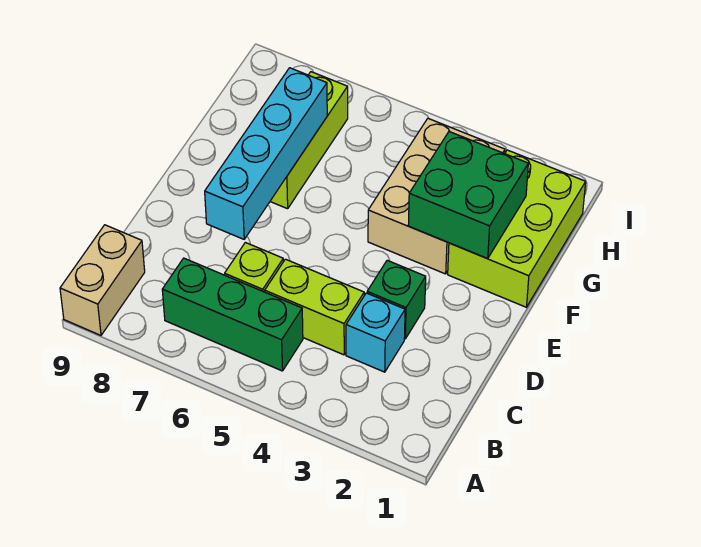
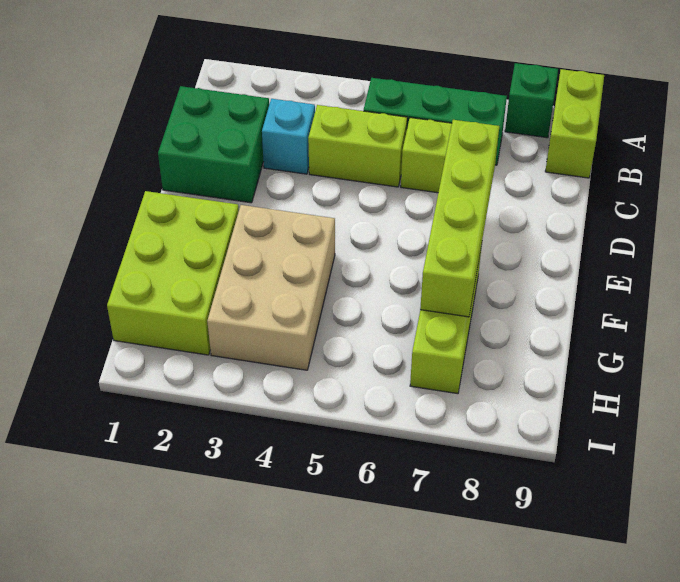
tan 1x2 brick [60,225,145,335] -> lime 1x2 brick [545,69,604,178]
green 1x1 brick [367,260,426,339] -> green 1x1 brick moved to [505,63,558,138]
cyan 1x4 brick [205,68,327,239] -> lime 1x4 brick [420,120,499,317]
green 2x2 brick [408,131,528,259] -> green 2x2 brick moved to [158,86,269,203]

